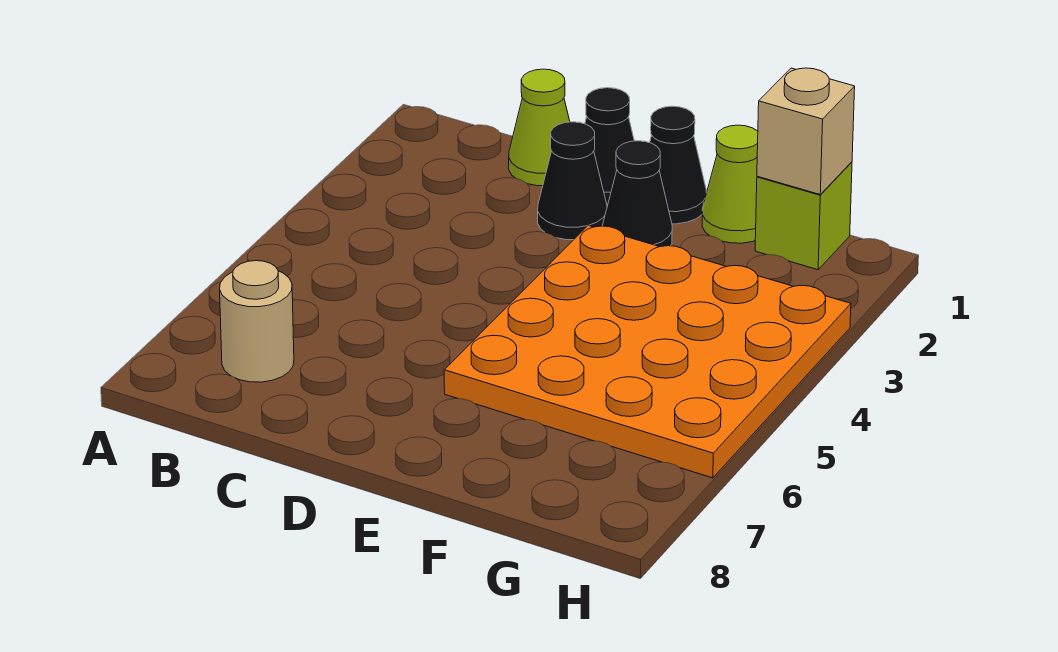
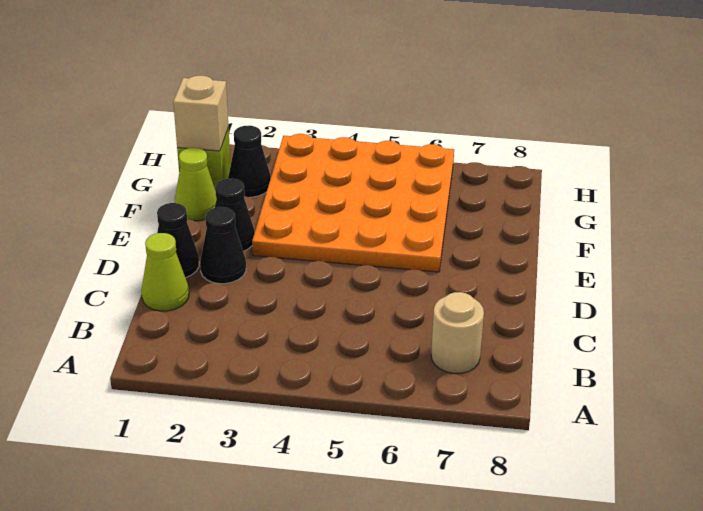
black 1x1 cone [650,106,706,224] -> black 1x1 cone moved to [228,125,271,197]

